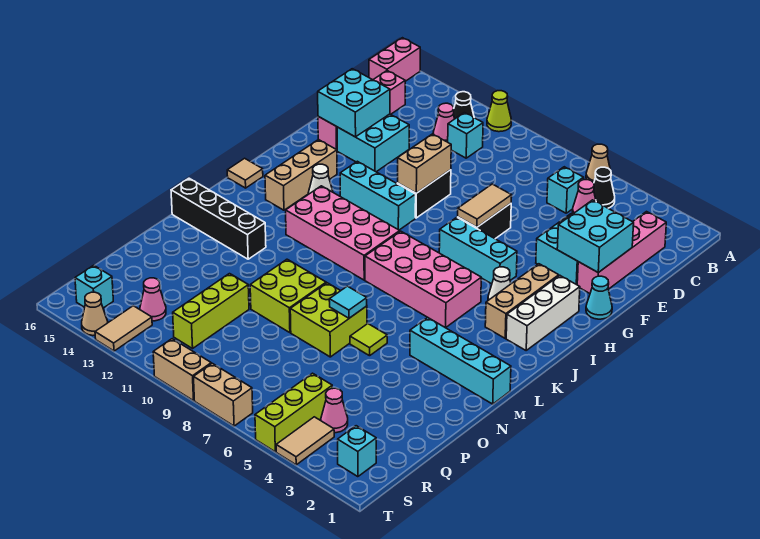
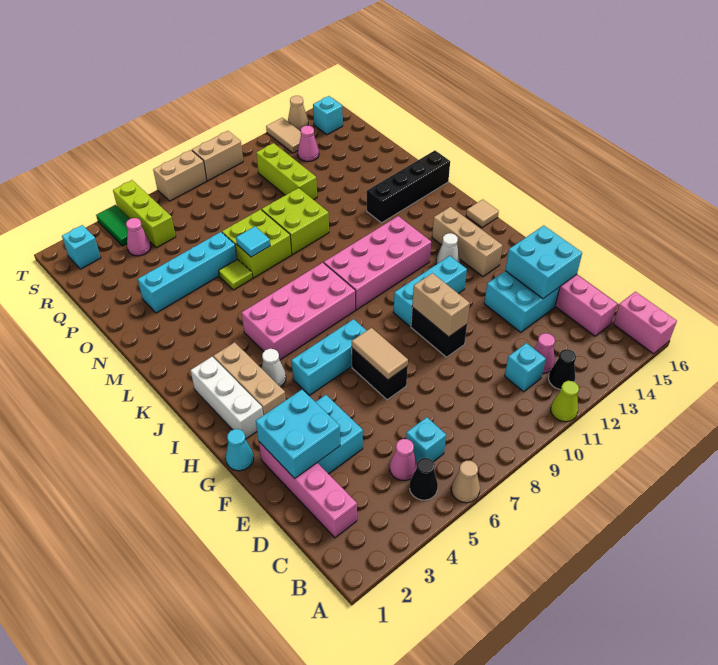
cyan 1x4 brick [410,318,511,404] -> cyan 1x4 brick moved to [138,232,237,313]
tan 1x2 tile [276,417,334,465] -> green 1x2 tile [96,205,130,246]

